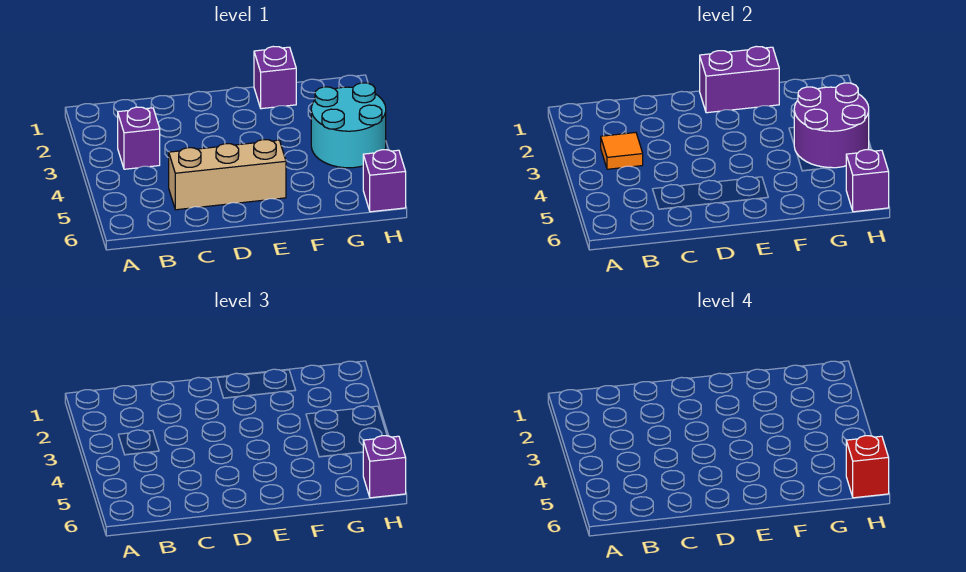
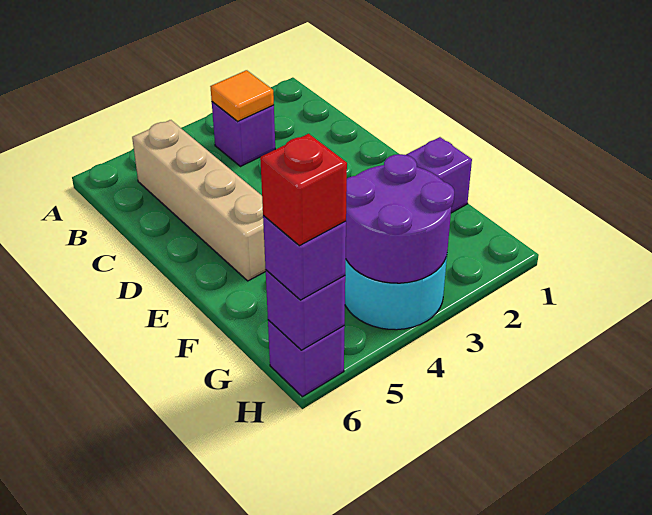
tan 1x3 brick [169,139,286,210] -> tan 1x4 brick [132,120,266,281]
purple 1x2 brick [700,46,779,113] -> none

